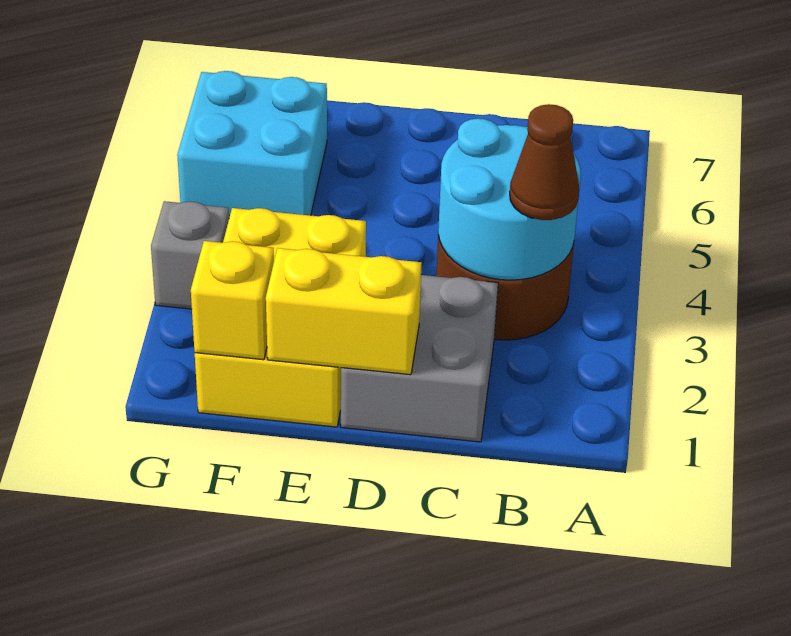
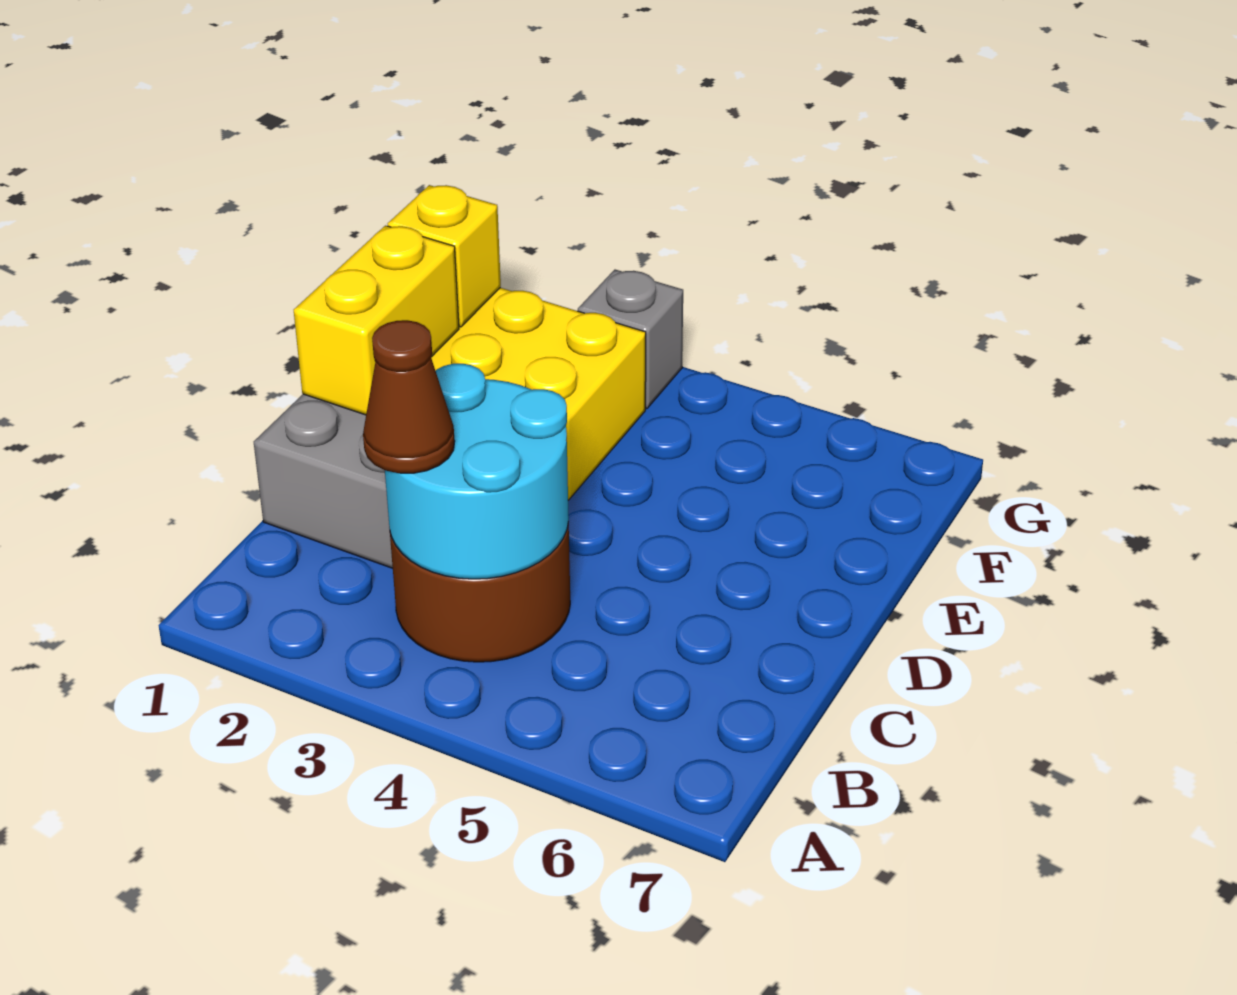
cyan 2x2 brick [177,71,327,217] -> none

